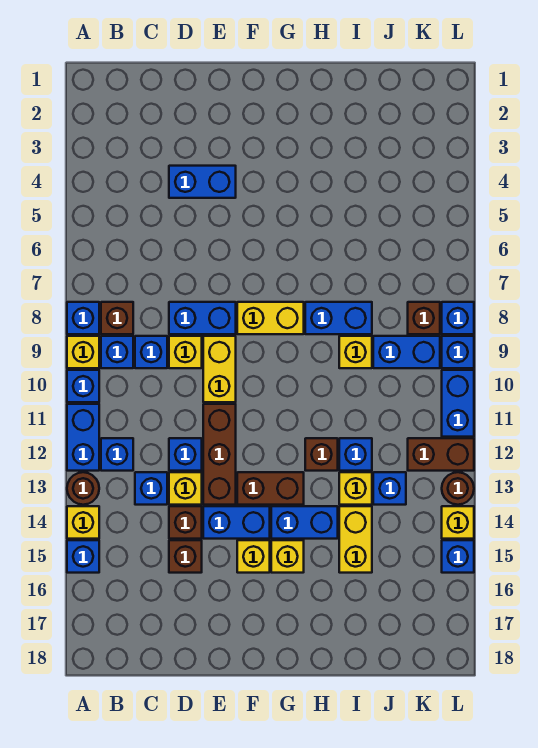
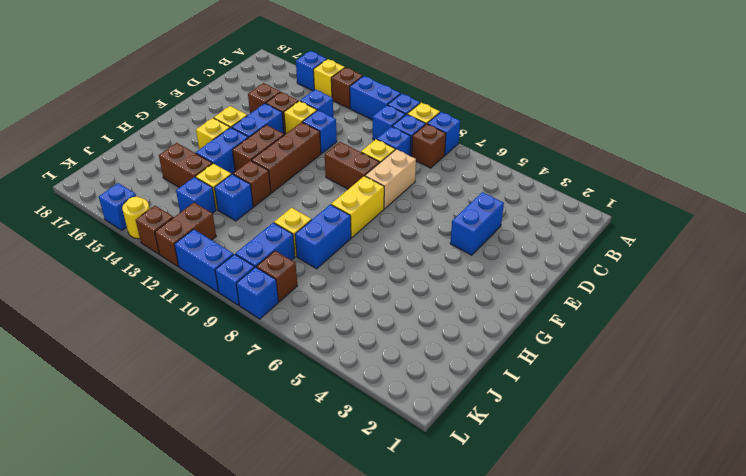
brown 1x1 round brick [67,472,99,505] -> brown 1x1 brick [331,67,363,108]
blue 1x1 brick [101,438,133,471] -> blue 1x1 brick moved to [373,105,406,140]
blue 1x2 brick [169,302,236,334] -> tan 1x2 brick [365,149,416,209]
yellow 1x2 brick [203,336,236,402] -> brown 1x2 brick [325,142,380,189]
brown 1x3 brick [203,404,236,505] -> brown 1x3 brick turned to [251,122,321,193]
yellow 1x2 brick [339,506,372,573] -> brown 1x2 brick [159,143,212,188]
brown 1x1 round brick [442,472,474,505] -> brown 1x1 brick [136,206,173,254]
yellow 1x1 brick [442,506,474,539] -> yellow 1x1 round brick [122,197,150,239]

